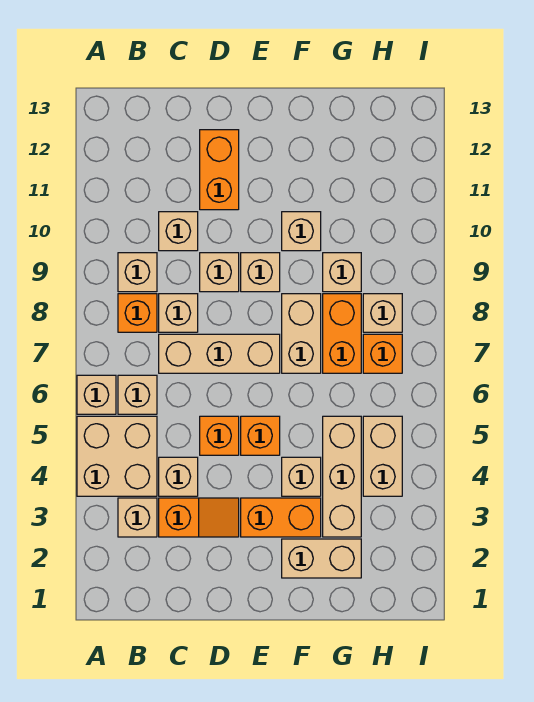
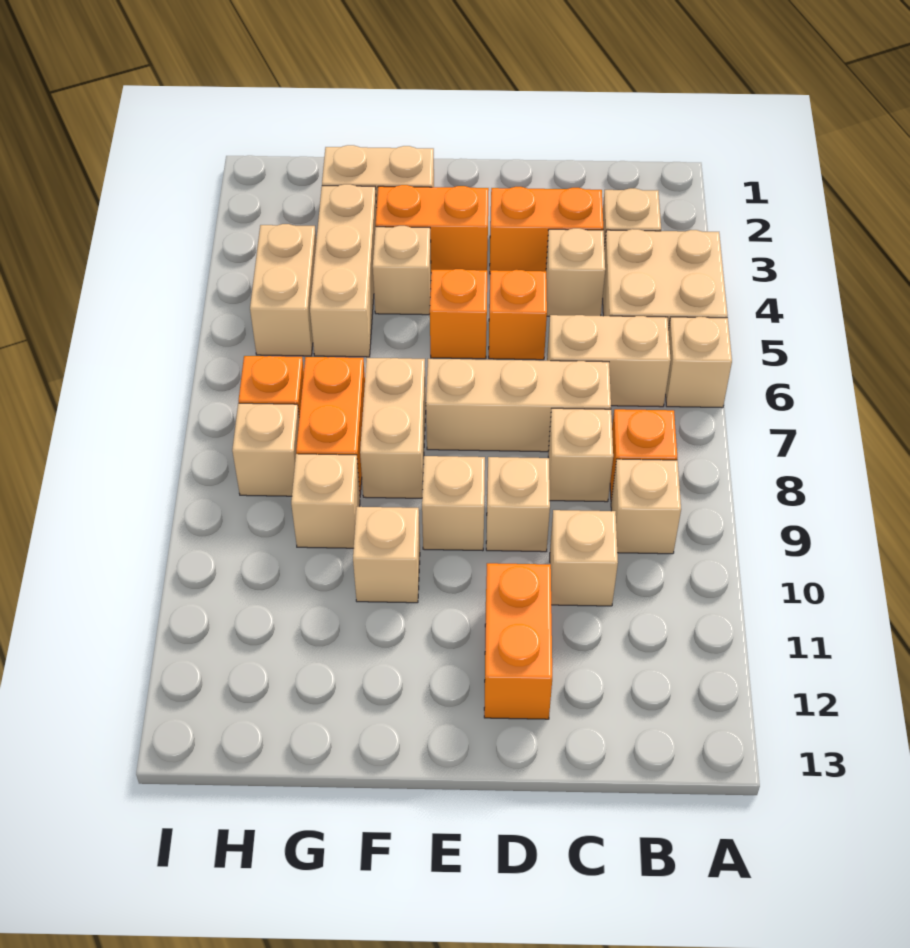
tan 1x1 brick [118,375,157,414] -> tan 1x2 brick [547,315,671,407]
orange 1x2 slope [159,498,239,537] -> orange 1x2 brick [490,187,603,271]

